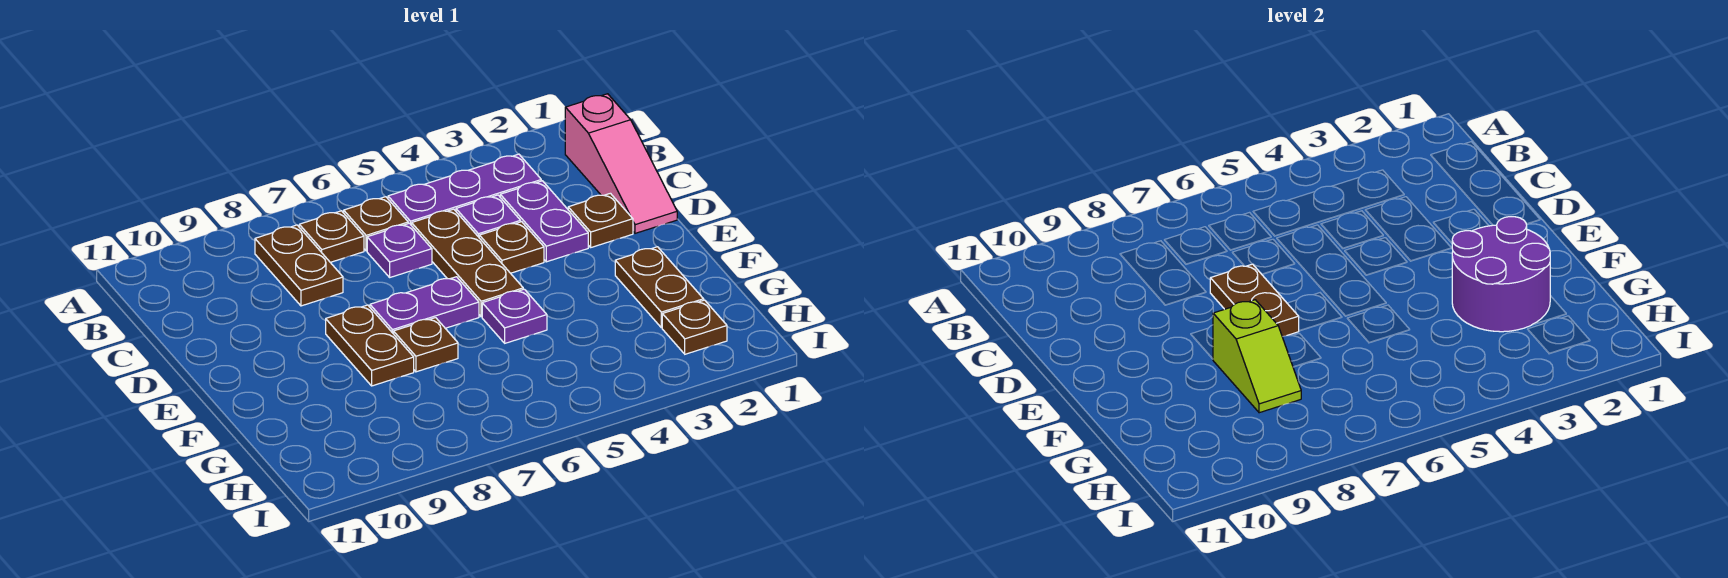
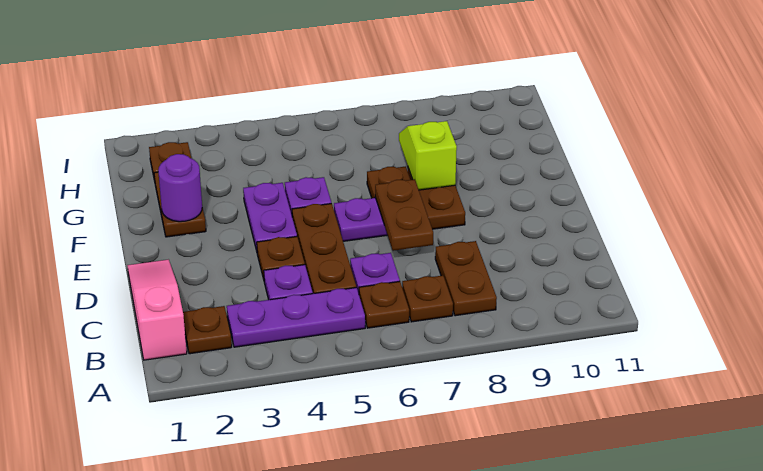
purple 1x2 plate [500,181,588,262] -> purple 1x2 plate moved to [243,183,297,251]
brown 1x1 plate [568,193,633,247] -> brown 1x1 plate moved to [183,306,232,354]
purple 2x2 round brick [1452,217,1550,332] -> purple 1x1 round brick [158,154,202,222]

